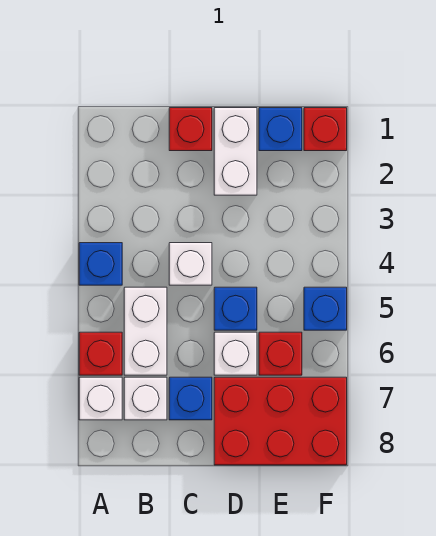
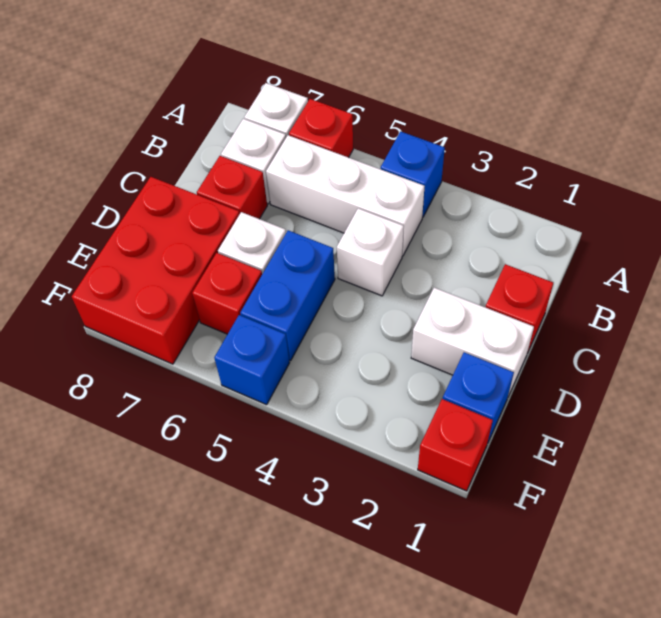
white 1x2 brick [124,287,167,375] -> white 1x3 brick [266,135,425,256]
blue 1x1 brick [169,377,212,420] -> red 1x1 brick [197,156,267,219]
blue 1x1 brick [214,287,257,330] -> blue 1x2 brick [240,230,335,361]

